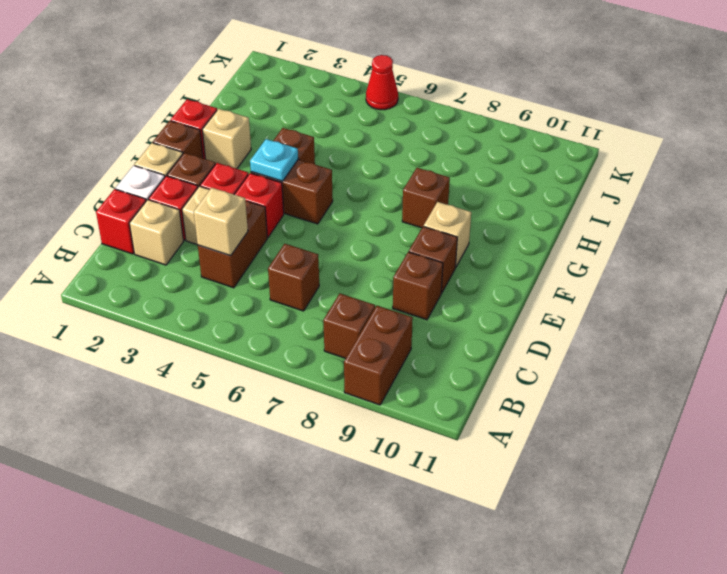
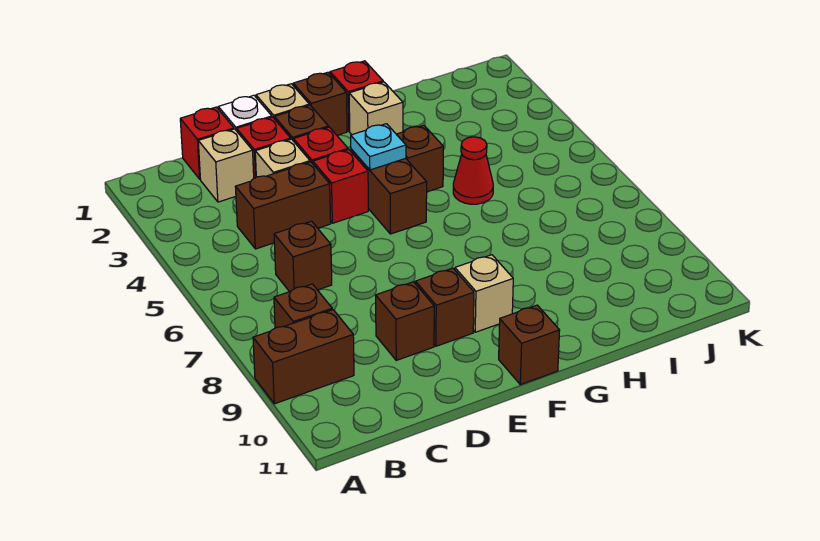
tan 1x1 brick [194,188,248,256] -> none
brown 1x1 brick [402,168,450,228] -> brown 1x1 brick moved to [499,305,560,385]
red 1x1 cone [366,55,398,110] -> red 1x1 cone moved to [453,137,493,204]

